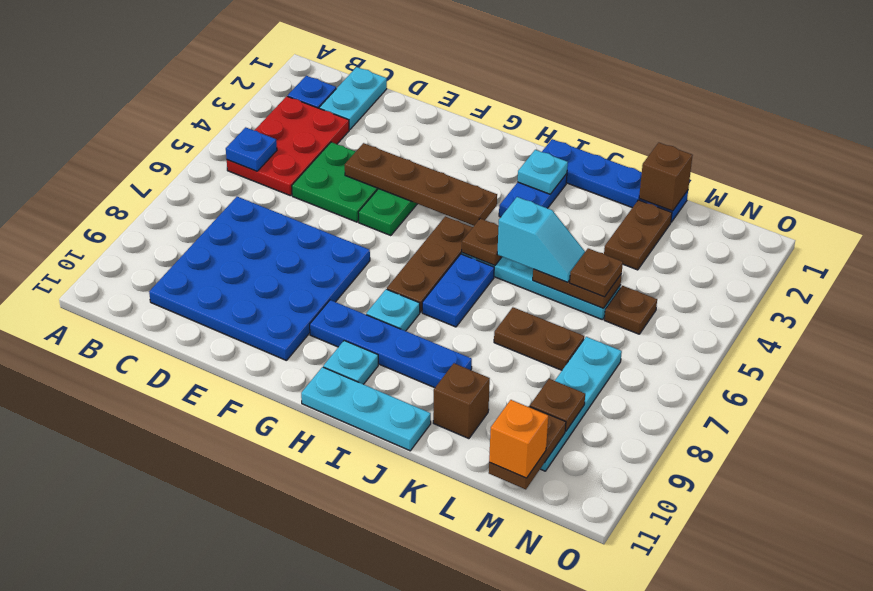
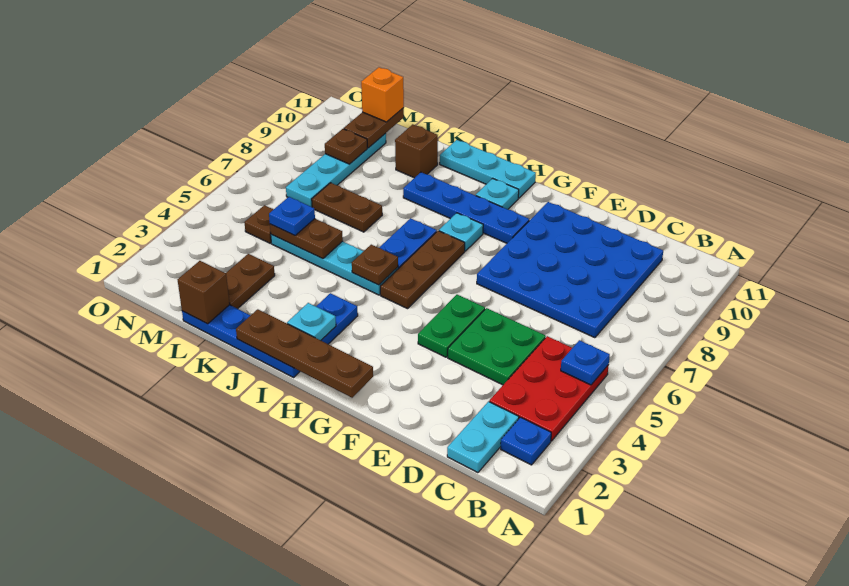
brown 1x4 plate [345,143,497,226] -> brown 1x4 plate moved to [236,309,373,398]
cyan 1x2 slope [497,197,585,282] -> none
brown 1x1 plate [570,248,623,297] -> blue 1x1 plate [269,197,315,235]

